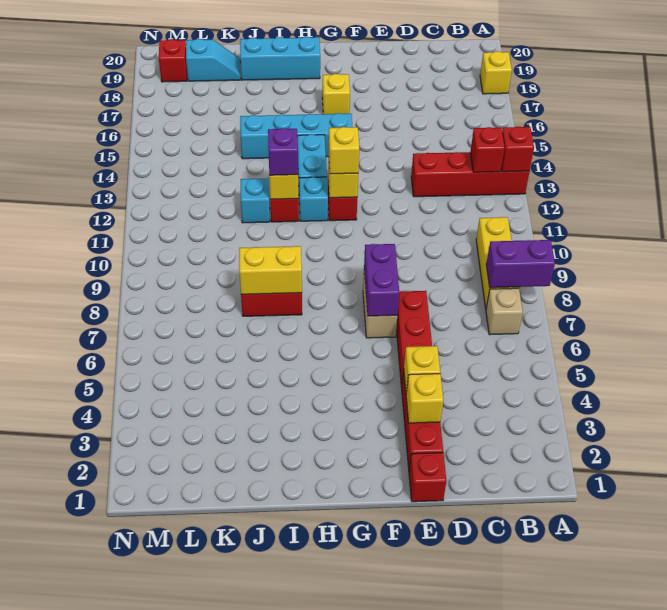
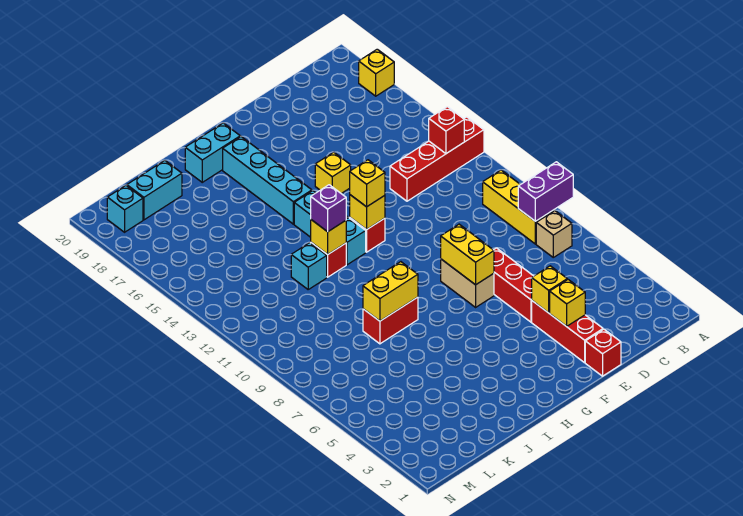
red 1x1 brick [502,127,534,172] -> none
purple 1x2 brick [364,244,399,316] -> yellow 1x2 brick [441,224,494,285]
cyan 1x4 brick [240,113,352,159] -> cyan 1x4 brick turned to [223,137,312,224]
yellow 1x1 brick [322,74,350,114] -> yellow 1x1 brick moved to [315,152,351,193]
cyan 1x3 brick [240,37,320,80] -> cyan 1x2 brick [185,123,241,182]
cyan 1x2 slope [186,39,240,81] -> cyan 1x2 brick [127,161,182,220]
red 1x1 brick [159,39,187,82] -> cyan 1x1 brick [107,186,143,232]

